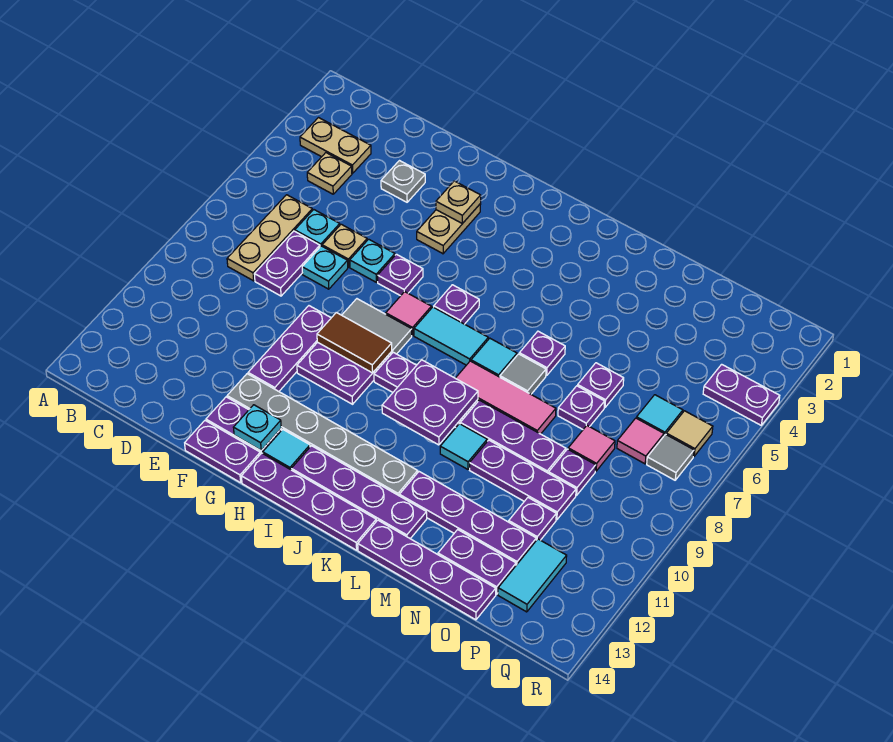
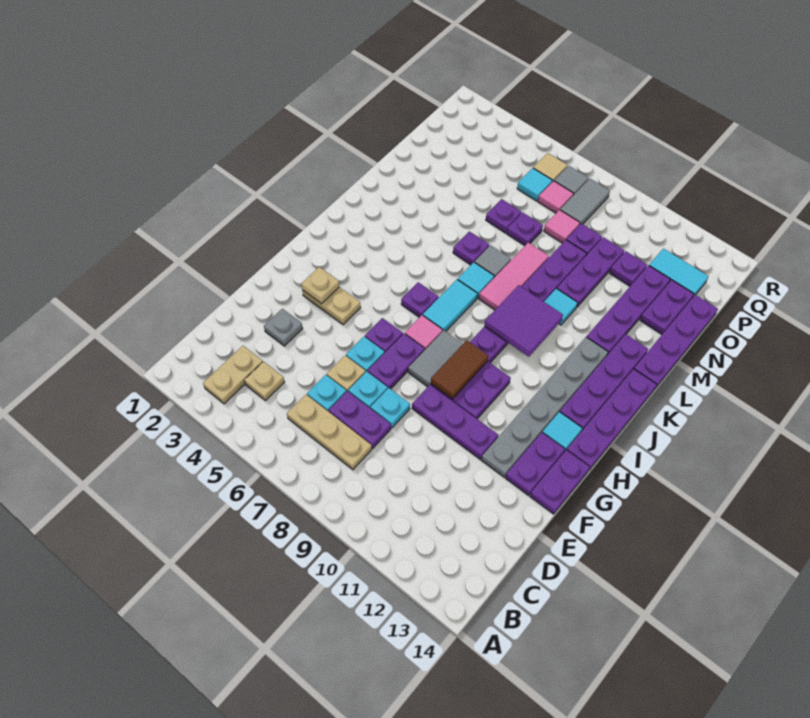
cyan 1x1 plate [233,405,281,450] -> cyan 1x1 plate moved to [370,388,410,428]
purple 2x2 plate [382,360,478,445] -> purple 2x2 tile [485,285,563,357]
none -> grey 1x2 tile [560,179,610,224]
purple 1x2 plate [703,364,780,425] -> purple 1x2 plate moved to [368,334,425,389]

